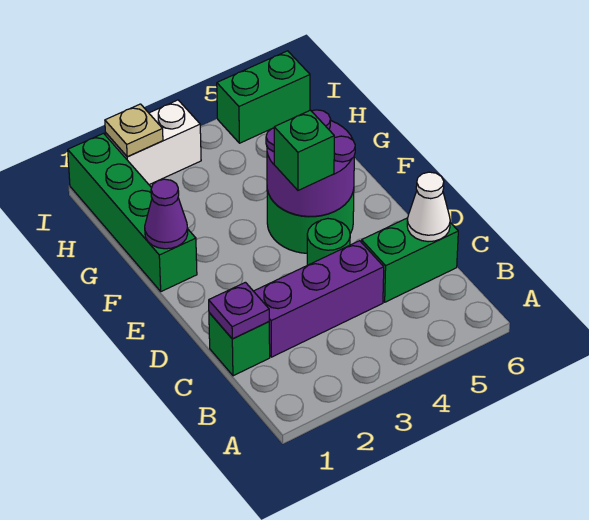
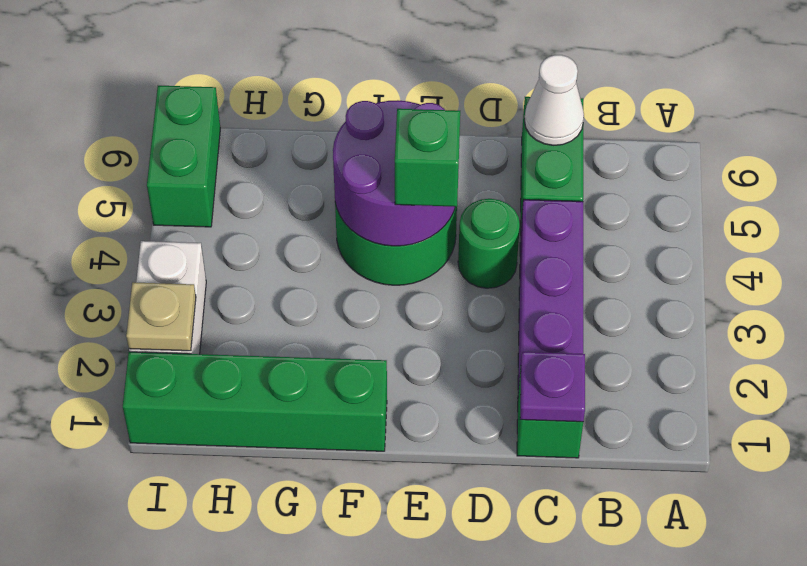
purple 1x1 cone [145,179,188,249] -> none

